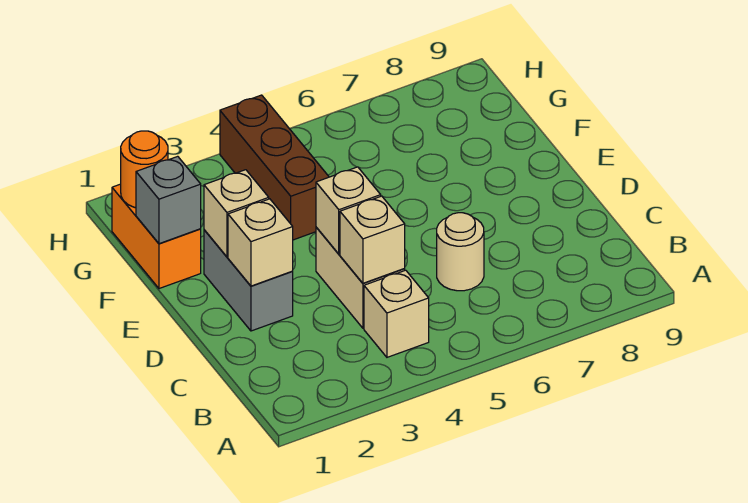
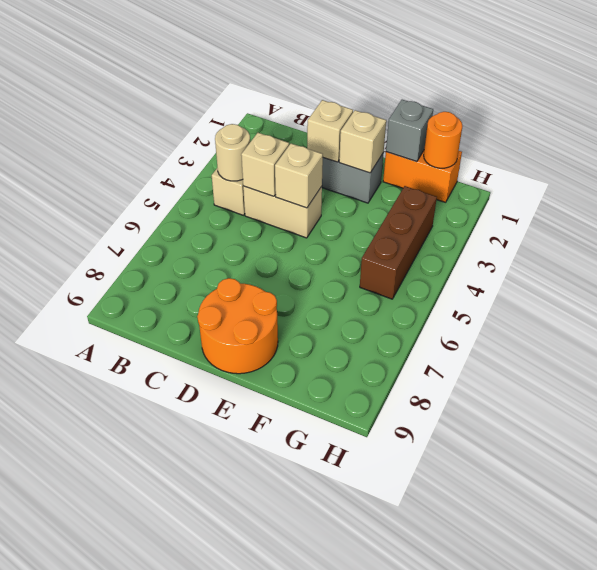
tan 1x1 round brick [437,213,484,291] -> tan 1x1 round brick moved to [215,124,250,181]
none -> orange 2x2 round brick [197,278,278,374]
brown 1x3 brick [220,95,329,240] -> brown 1x3 brick turned to [360,186,437,299]

